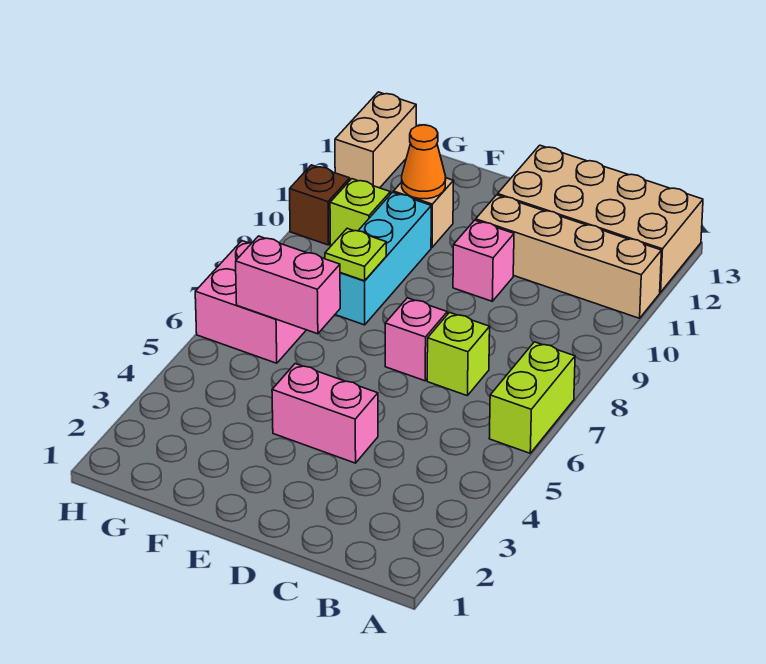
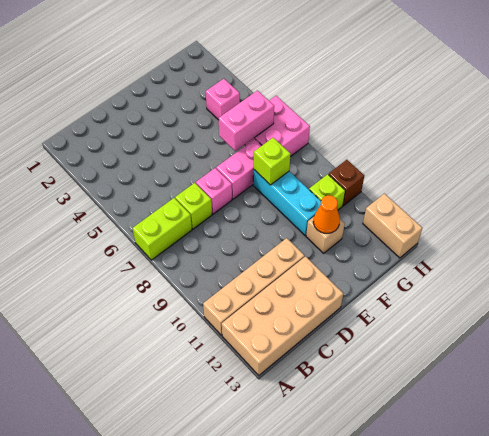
lime 1x2 brick [489,342,575,453] -> lime 1x2 brick turned to [133,198,192,260]
pink 1x2 brick [272,364,378,463] -> pink 1x2 brick moved to [216,139,262,199]
pink 1x1 brick [453,220,514,301] -> pink 1x1 brick moved to [206,79,240,120]
lime 1x1 plate [325,228,386,281] -> lime 1x1 brick [254,138,291,185]

